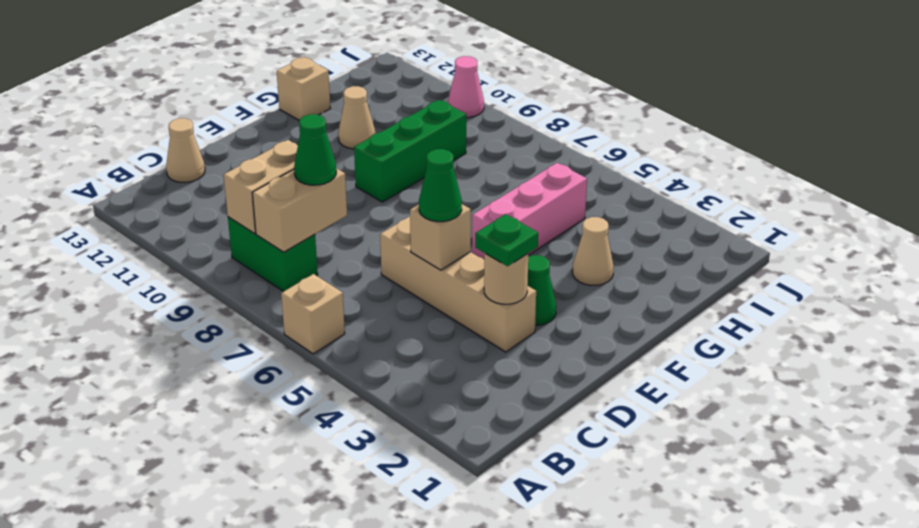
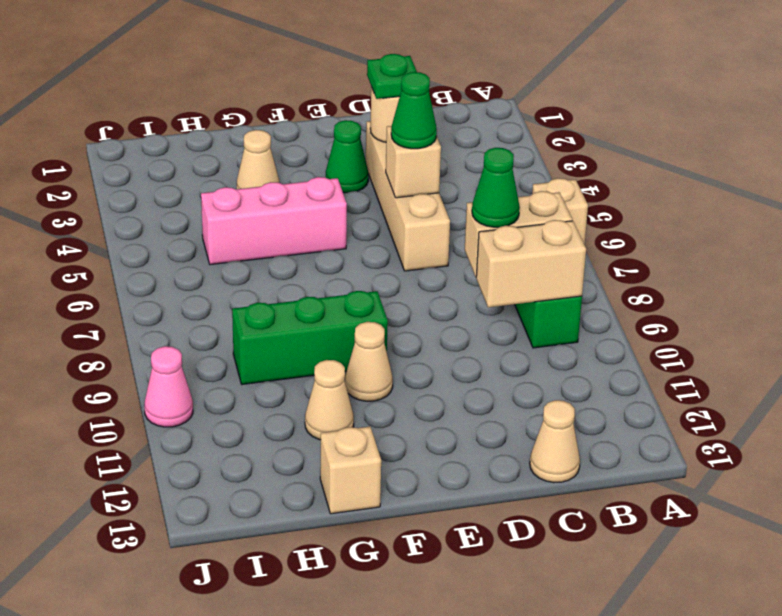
none -> tan 1x1 cone [345,322,393,401]

